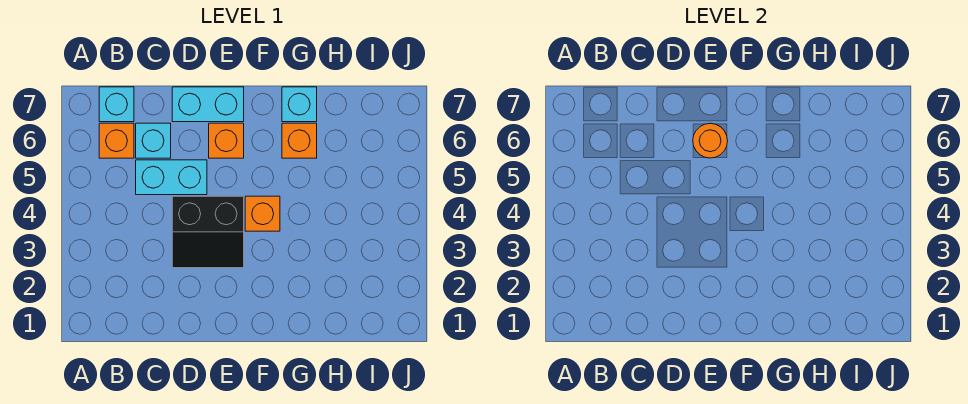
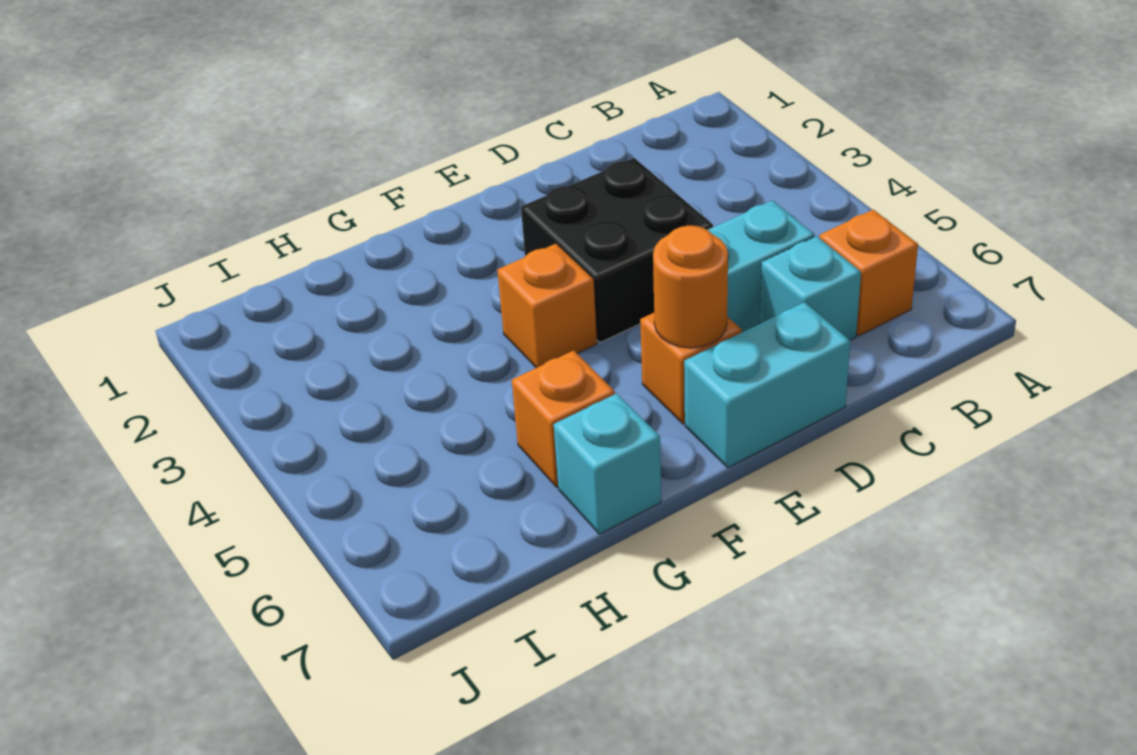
cyan 1x1 brick [99,87,134,122] -> none
black 2x2 slope [172,196,244,268] -> black 2x2 brick [521,158,713,343]

